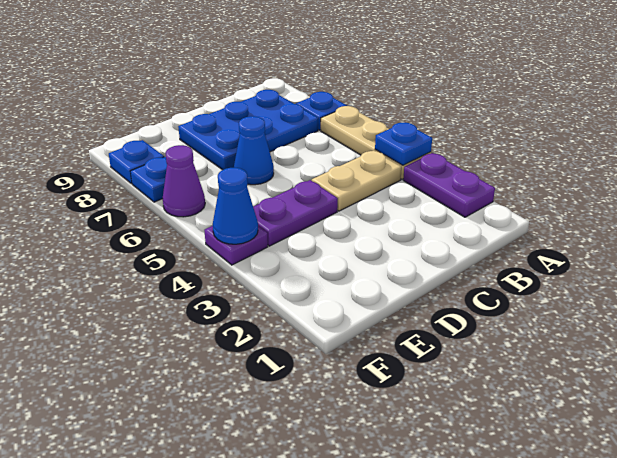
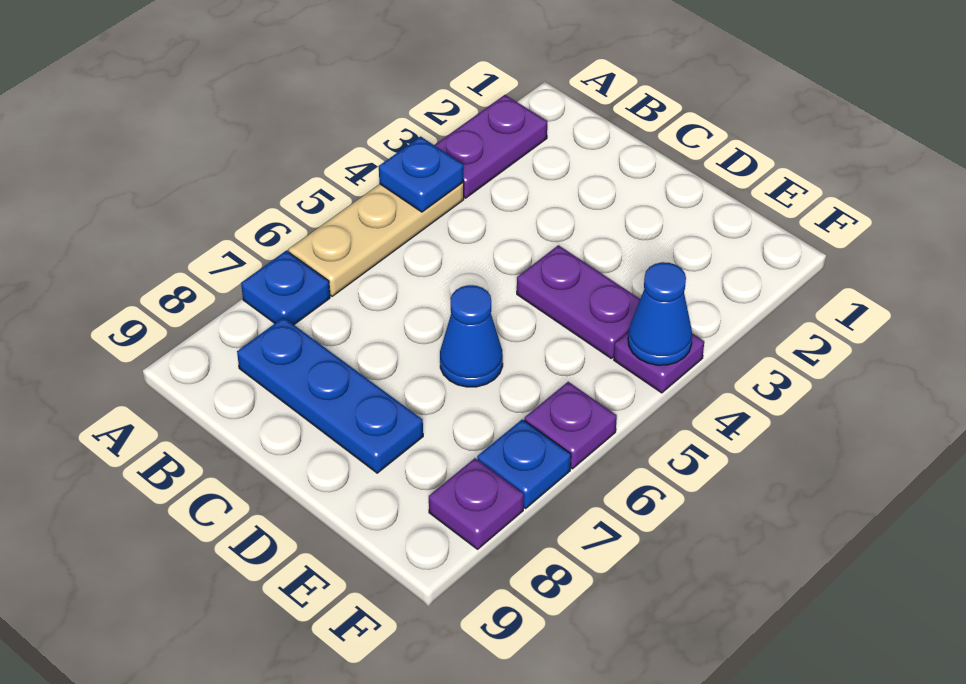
tan 1x2 plate [312,150,401,211] -> none
blue 2x3 plate [178,90,318,170] -> blue 1x3 plate [237,317,423,473]
purple 1x1 cone [163,145,205,217] -> purple 1x1 plate [524,382,617,469]
blue 1x1 plate [109,140,164,184] -> purple 1x1 plate [429,458,524,549]

